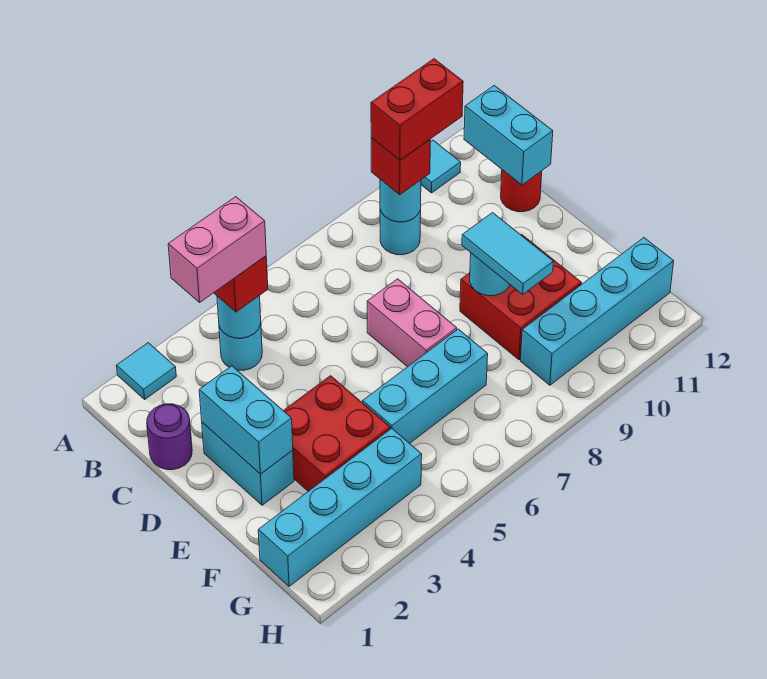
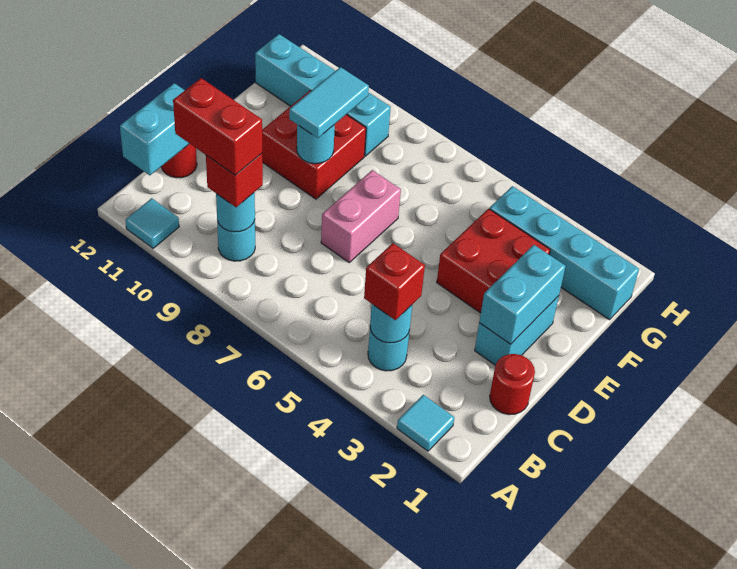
pink 1x2 brick [168,197,266,302] -> none
purple 1x1 round brick [147,404,192,470] -> red 1x1 round brick [490,354,535,415]
cyan 1x3 brick [363,329,488,443] -> none

